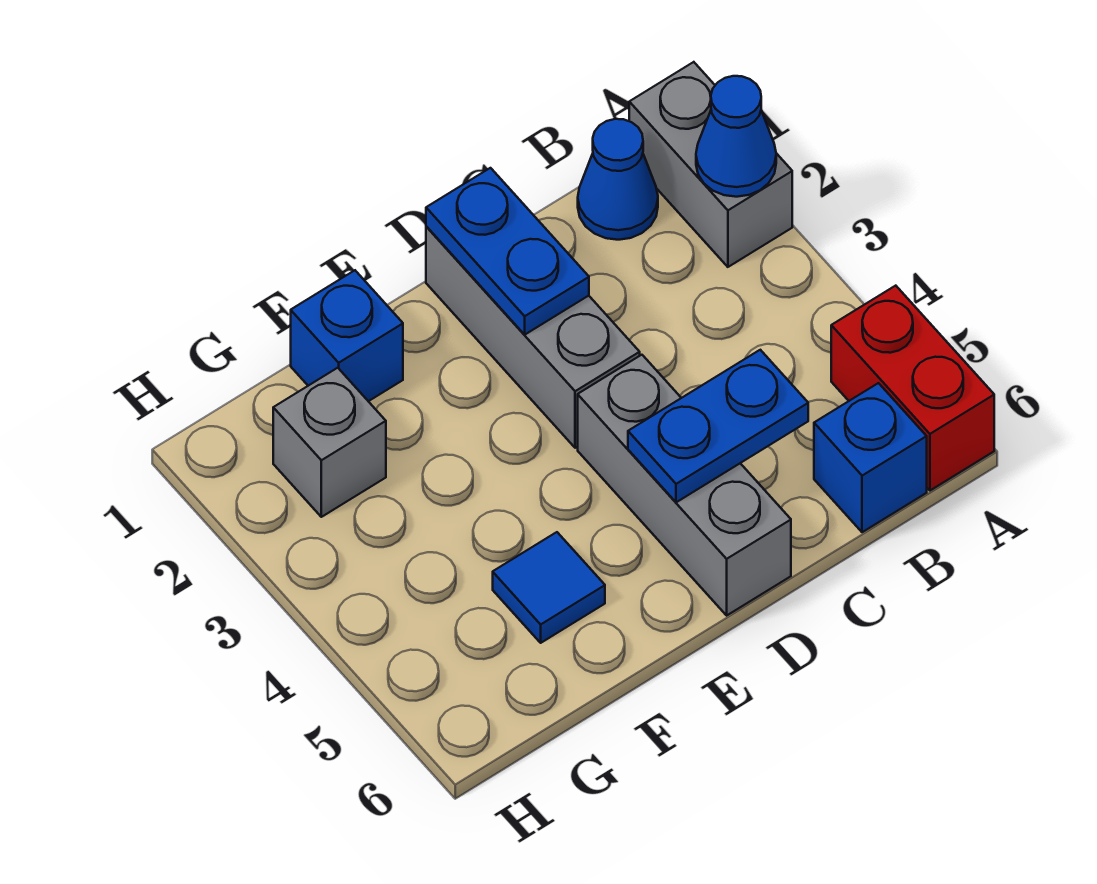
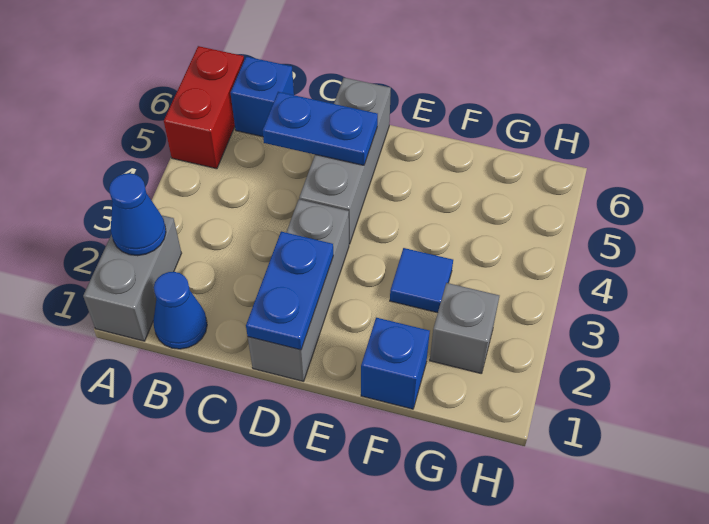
blue 1x1 tile [493,532,605,643] -> blue 1x1 tile moved to [390,248,453,313]

